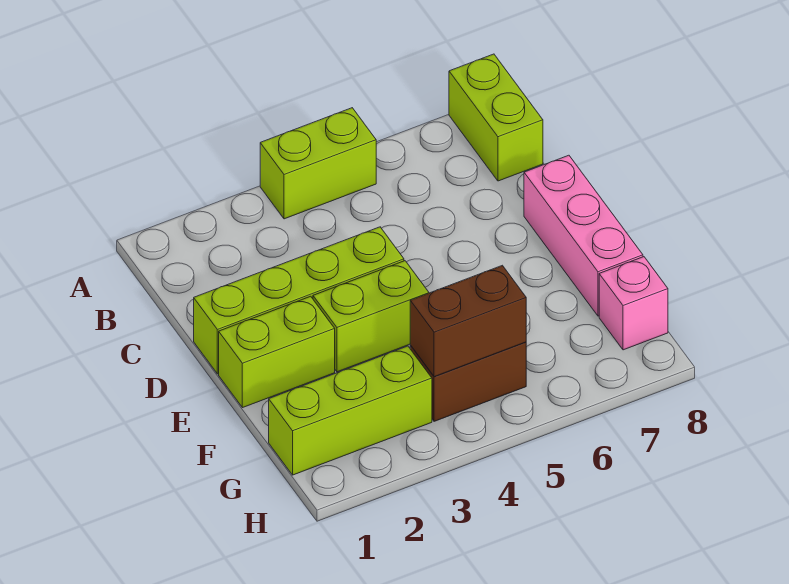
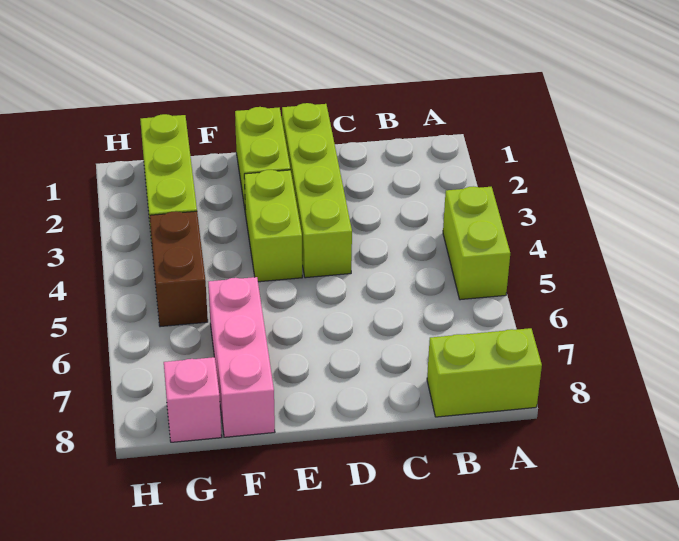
pink 1x3 brick [524,155,643,316] -> pink 1x3 brick turned to [208,277,275,437]
brown 1x2 brick [410,265,526,377] -> none

